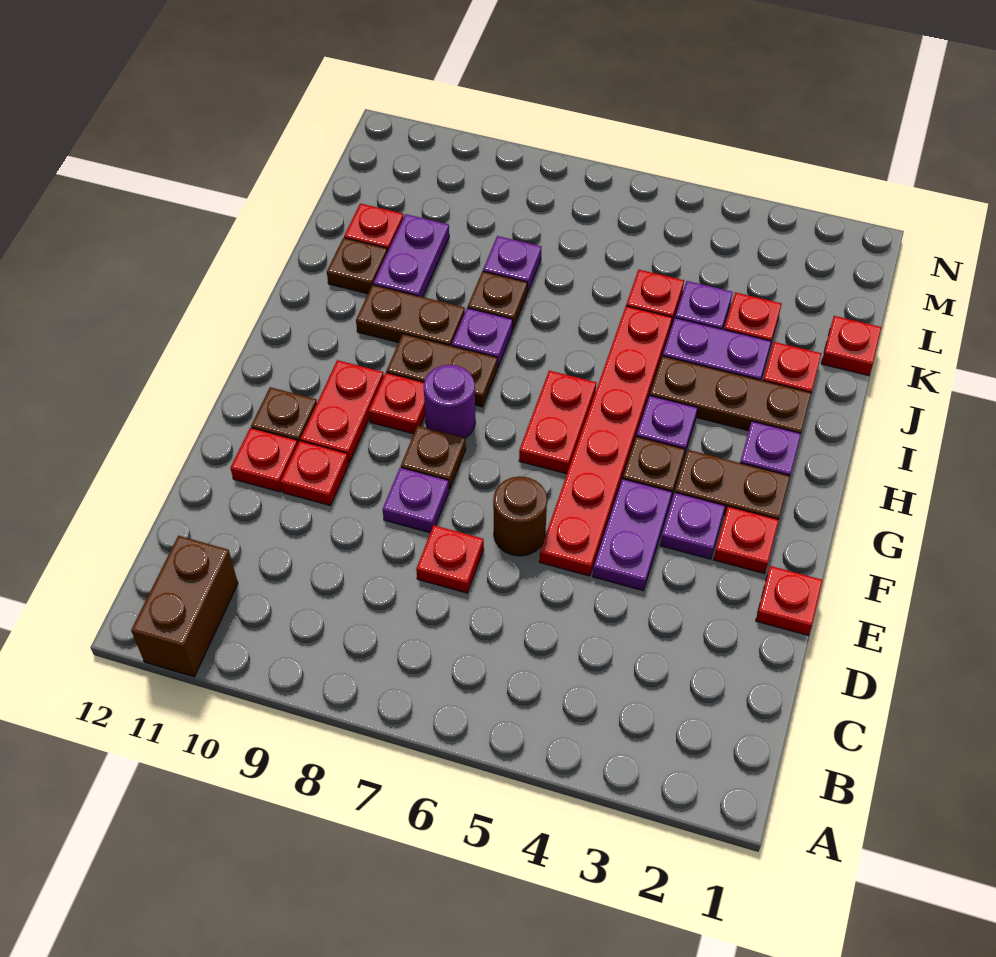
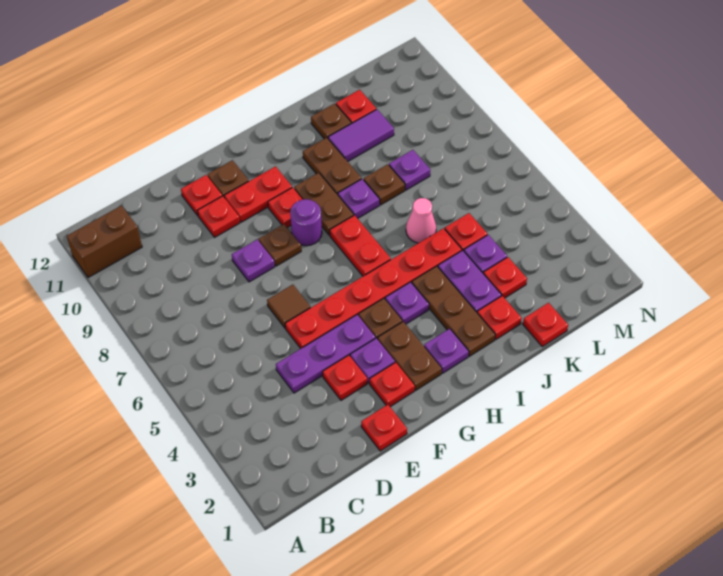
red 1x1 plate [416,525,484,593] -> red 1x1 plate moved to [323,355,367,400]
purple 1x2 plate [593,479,672,590] -> purple 1x3 plate [276,315,375,393]
brown 1x1 round brick [493,476,547,556] -> brown 1x1 tile [267,285,311,328]
red 1x2 plate [519,371,596,474] -> red 1x2 plate turned to [330,215,391,276]
none -> pink 1x1 cone [406,198,436,243]
purple 1x2 plate [373,214,449,297] -> purple 1x2 tile [328,109,394,161]

